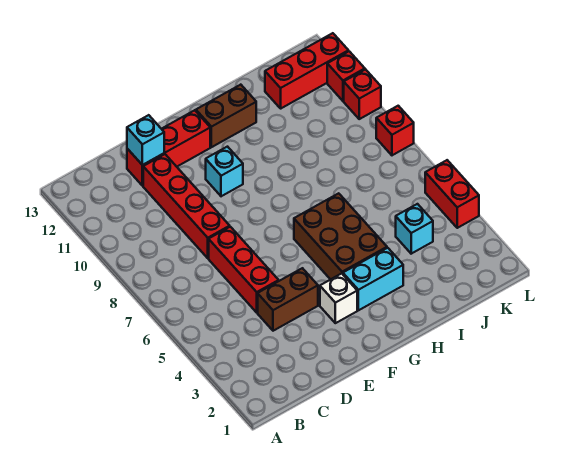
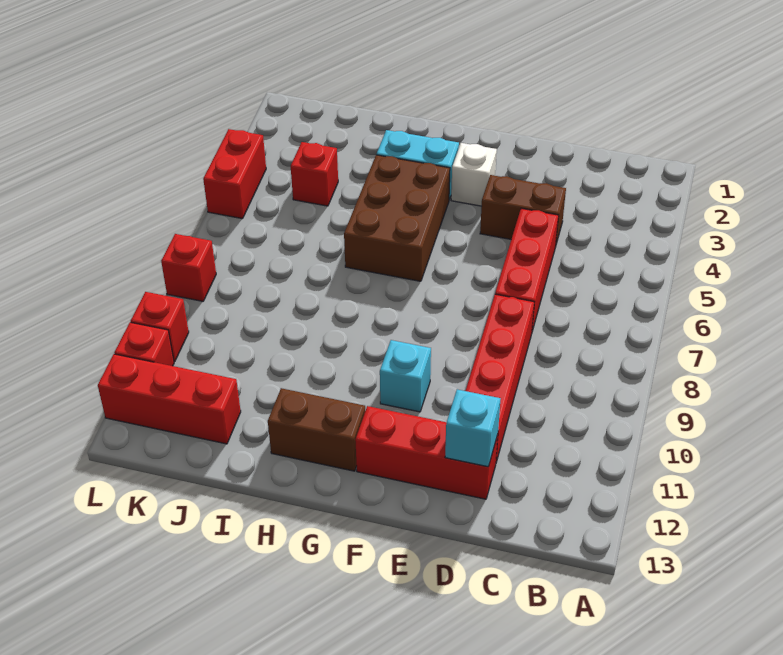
cyan 1x1 brick [396,204,433,254] -> red 1x1 brick [291,142,338,206]

